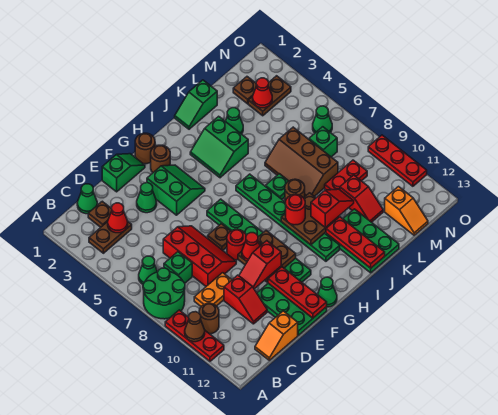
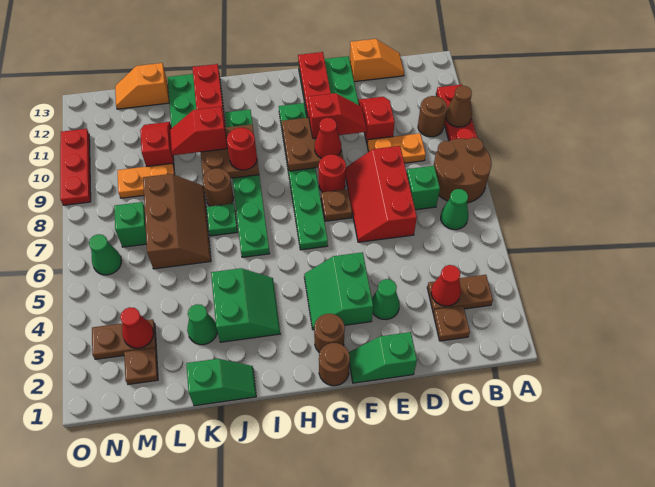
green 2x2 round brick [143,268,185,319] -> brown 2x2 round brick [434,138,491,203]
green 1x1 cone [77,184,97,214] -> none
green 1x1 cone [318,277,337,307] -> none
red 1x2 plate [325,160,367,190] -> orange 1x2 plate [118,163,175,198]
orange 1x2 slope [385,187,428,235] -> orange 1x2 slope turned to [115,63,169,109]

